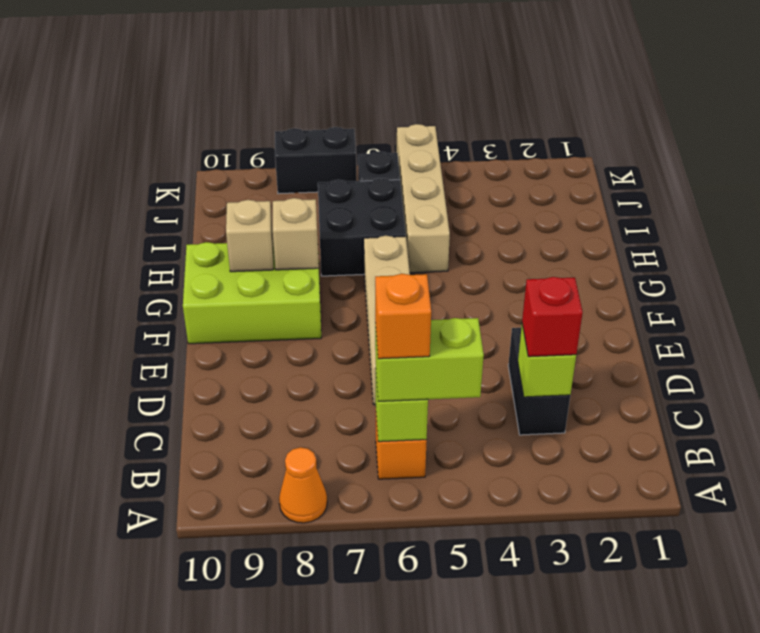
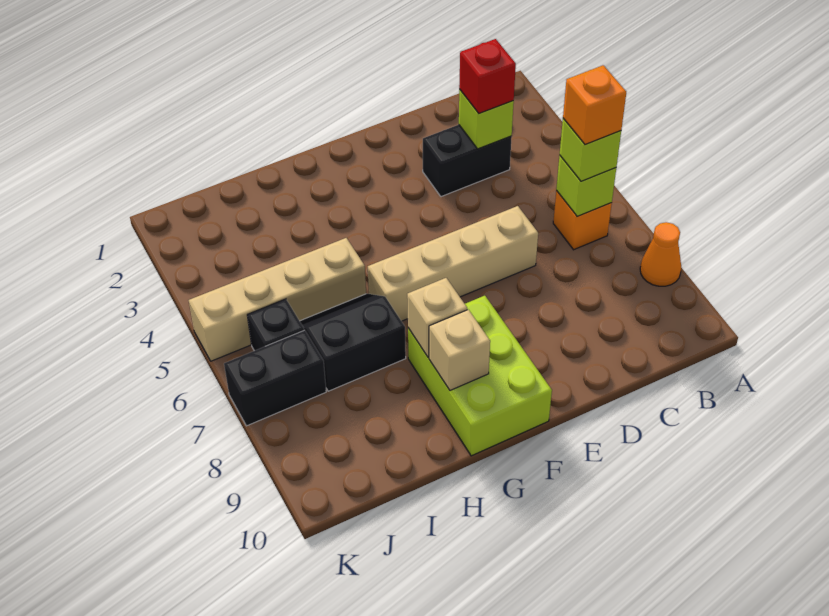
lime 1x2 brick [375,318,484,401] -> lime 1x1 brick [560,119,621,181]
black 2x2 brick [318,178,406,276] -> black 2x2 slope [300,294,406,391]
black 1x2 brick [275,127,357,194] -> black 1x2 brick turned to [224,330,326,426]

